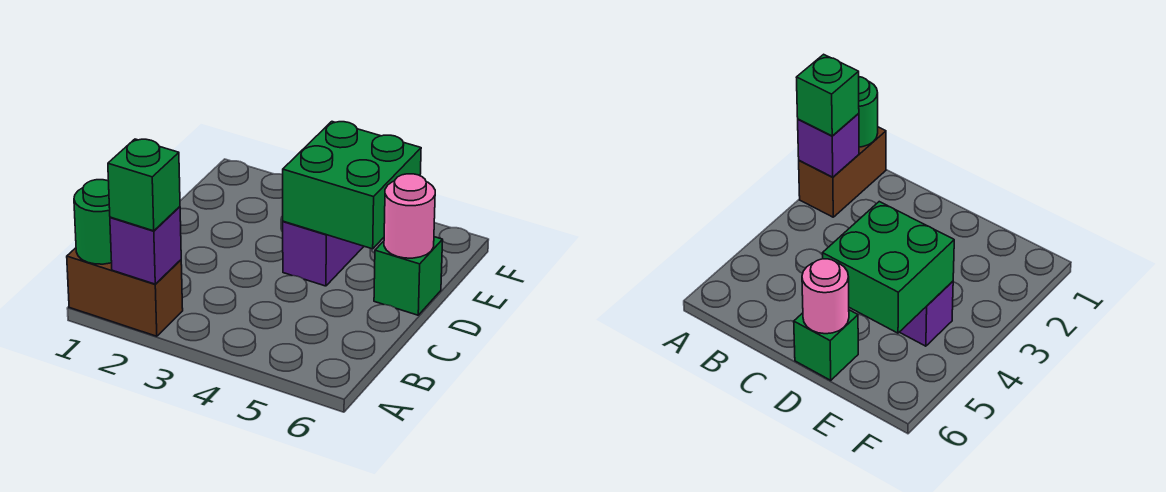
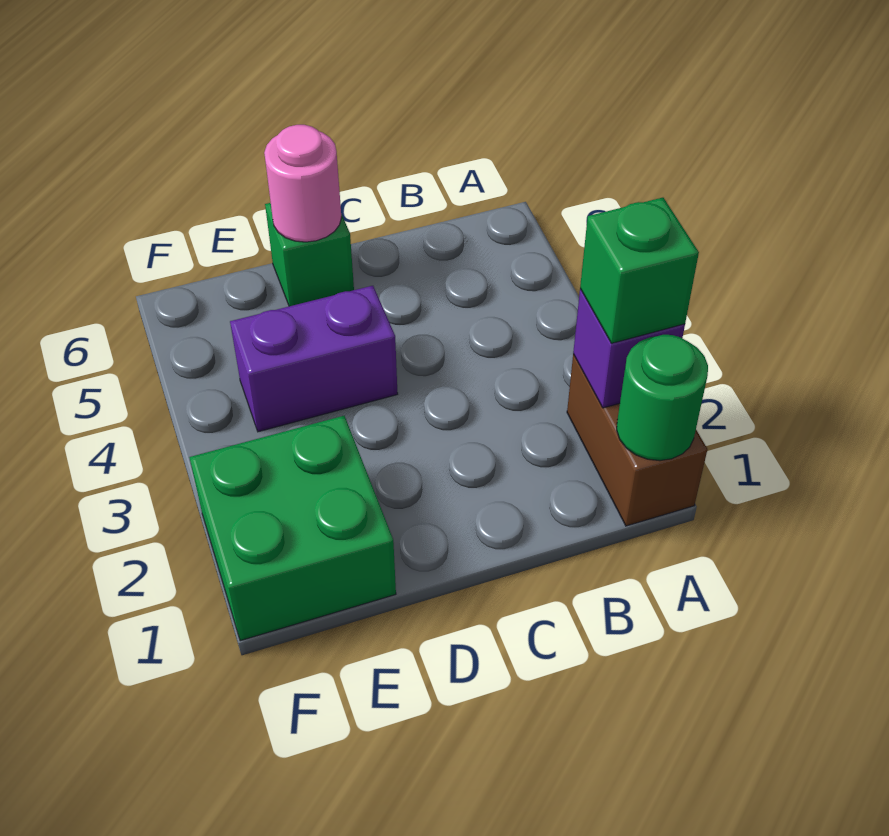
green 2x2 brick [283,122,421,249] -> green 2x2 brick moved to [189,416,396,641]

